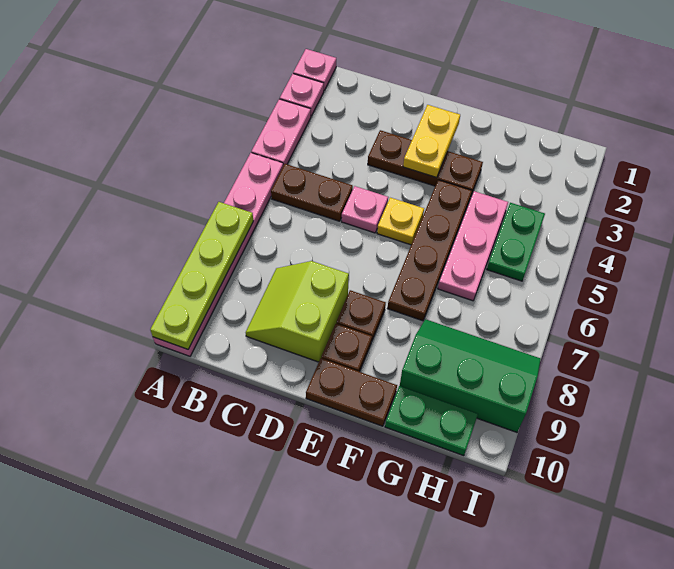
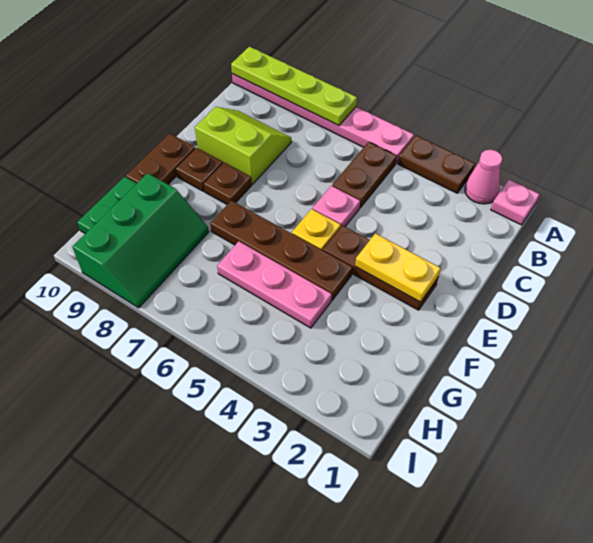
pink 1x1 plate [280,74,324,116] -> pink 1x1 cone [465,150,503,204]
pink 1x2 plate [251,99,311,166] -> brown 1x2 plate [398,135,475,193]
brown 1x3 plate [368,130,483,195] -> brown 1x3 plate turned to [323,226,438,310]
green 1x2 plate [487,203,545,281] -> none

